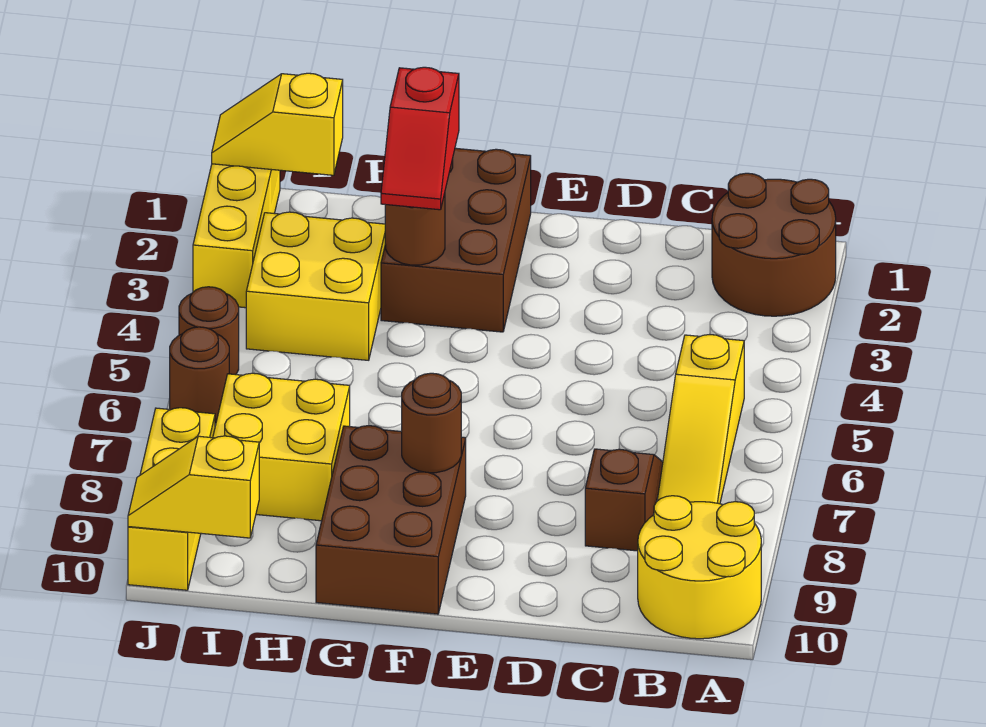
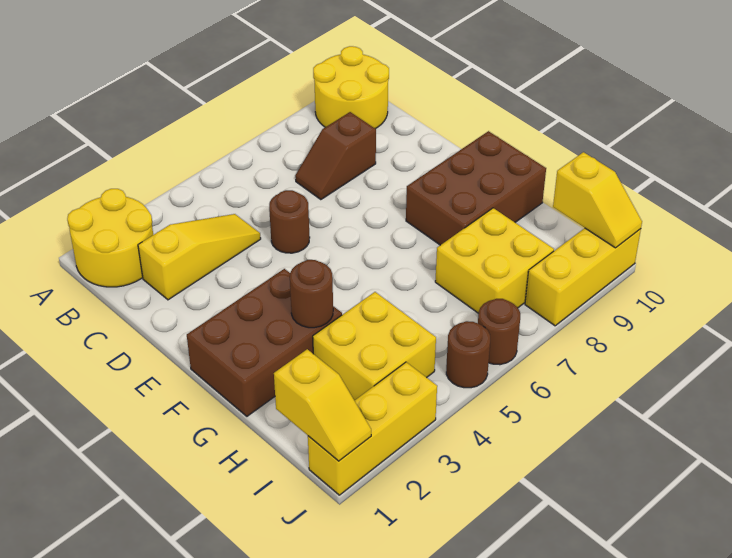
brown 2x2 round brick [712,173,836,316] -> yellow 2x2 round brick [67,189,153,287]
yellow 1x3 slope [657,335,744,504] -> yellow 1x3 slope moved to [138,214,261,300]
brown 1x1 round brick [402,373,461,473] -> brown 1x1 round brick moved to [269,190,310,253]
red 1x2 slope [381,67,459,210] -> none

